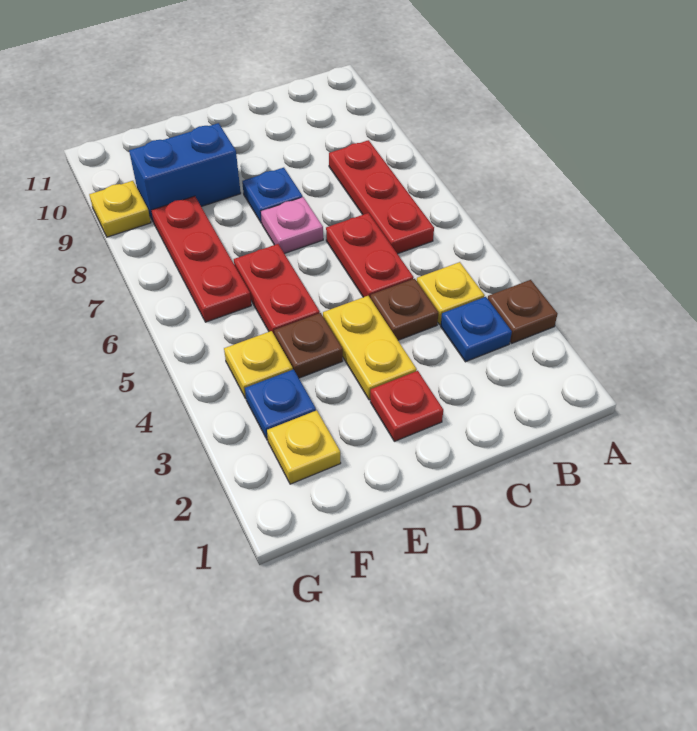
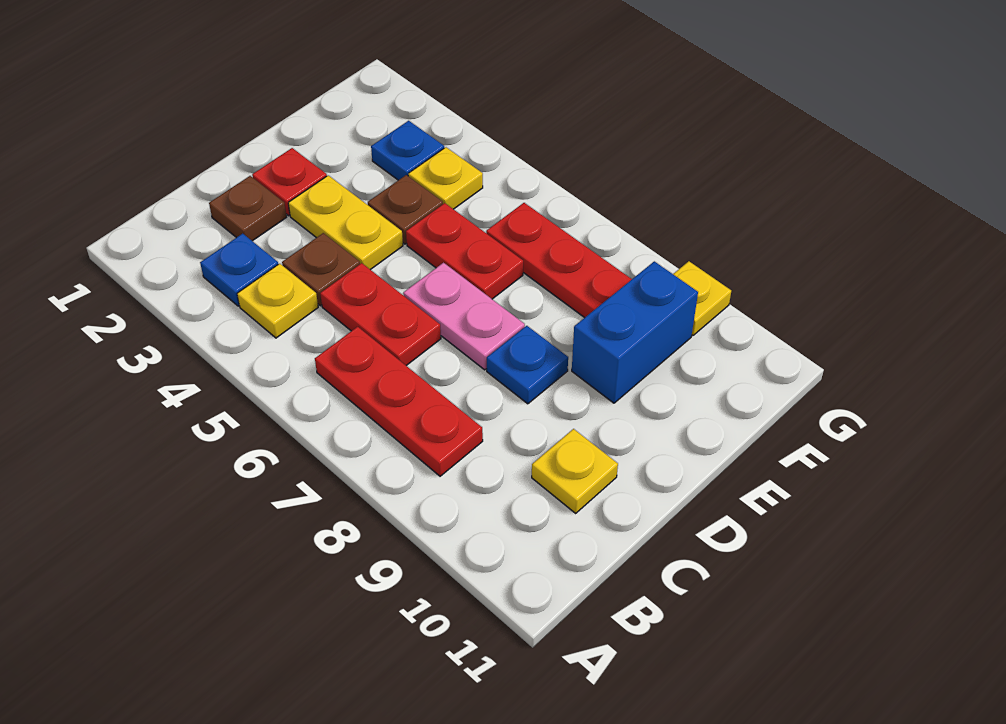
brown 1x1 plate [488,280,557,343] -> brown 1x1 plate moved to [209,176,287,241]
pink 1x1 plate [261,197,323,254] -> pink 1x2 plate [403,263,525,370]
yellow 1x1 plate [267,410,341,484] -> yellow 1x1 plate moved to [532,429,618,513]

